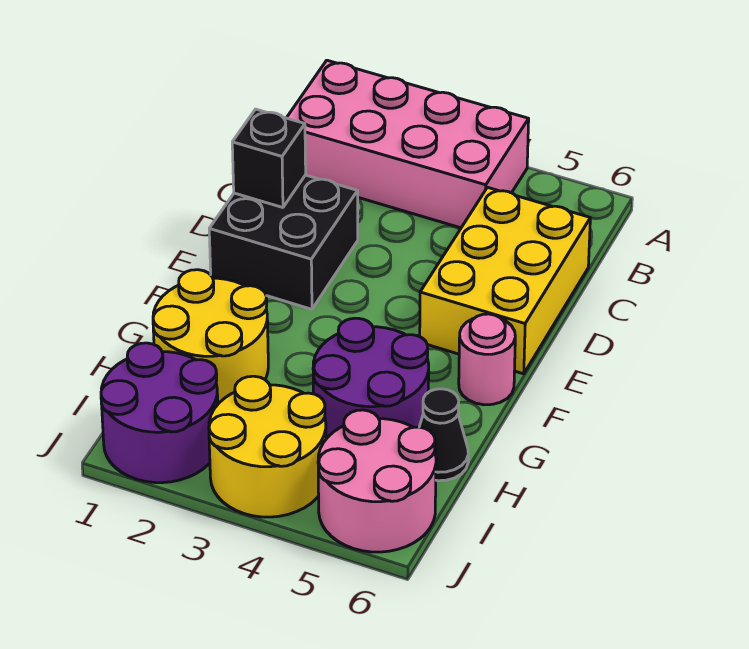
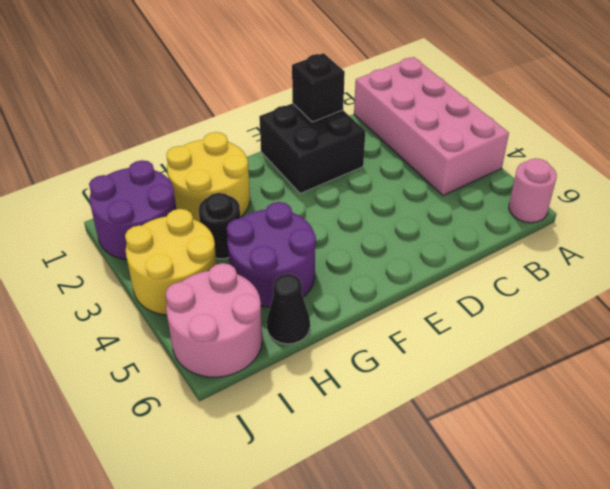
yellow 2x3 brick [420,187,590,374] -> none
pink 1x1 round brick [459,314,515,405] -> pink 1x1 round brick moved to [509,158,557,223]
none -> black 1x1 round brick [199,193,240,259]

